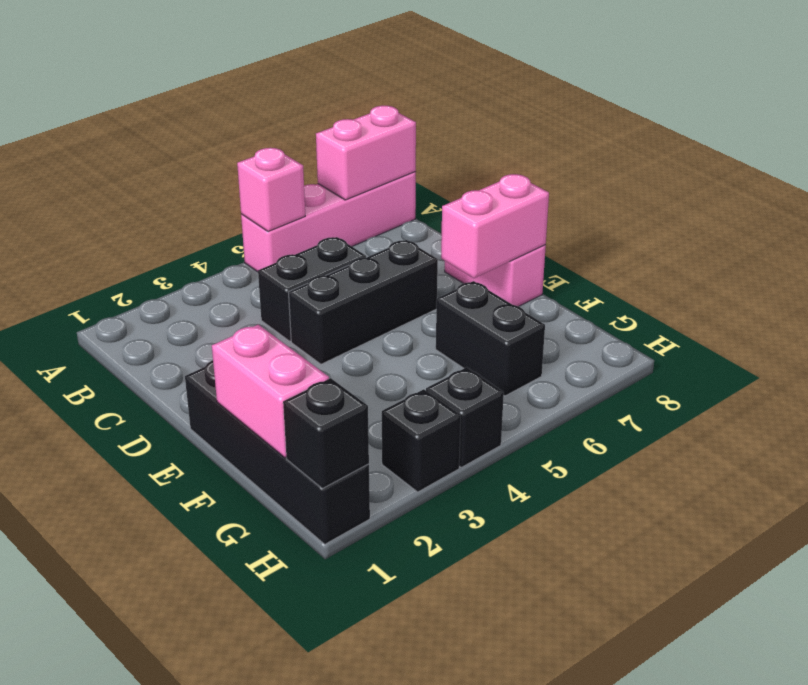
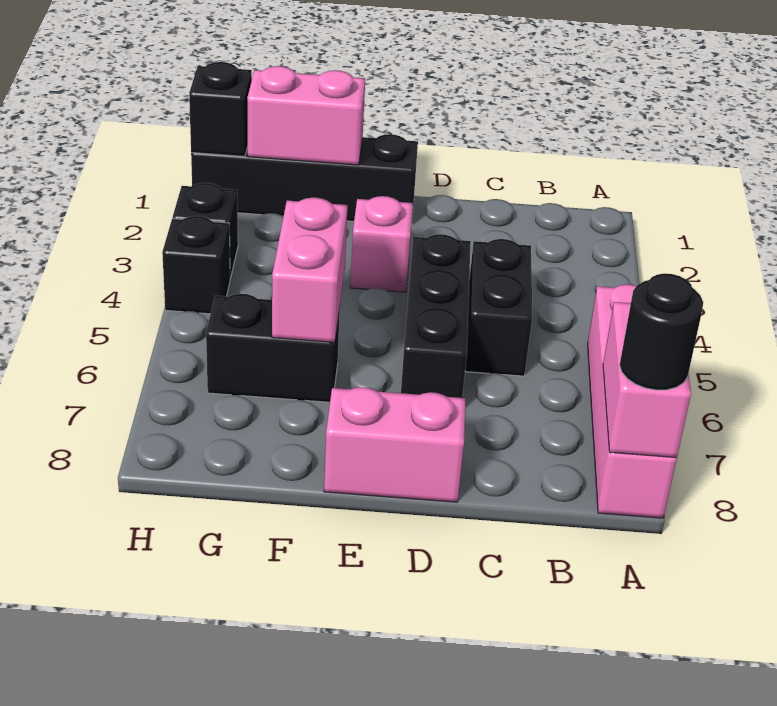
pink 1x1 brick [237,148,305,232] -> pink 1x1 brick moved to [350,196,413,292]
none -> black 1x1 round brick [620,273,703,390]
pink 1x2 brick [441,174,549,278] -> pink 1x2 brick moved to [272,197,348,342]

